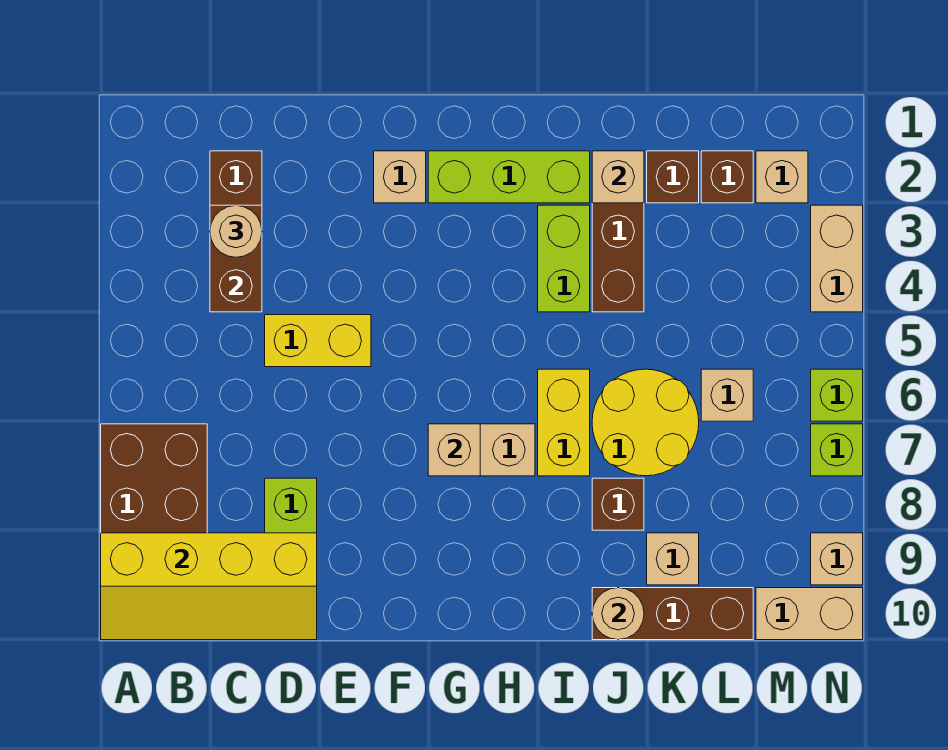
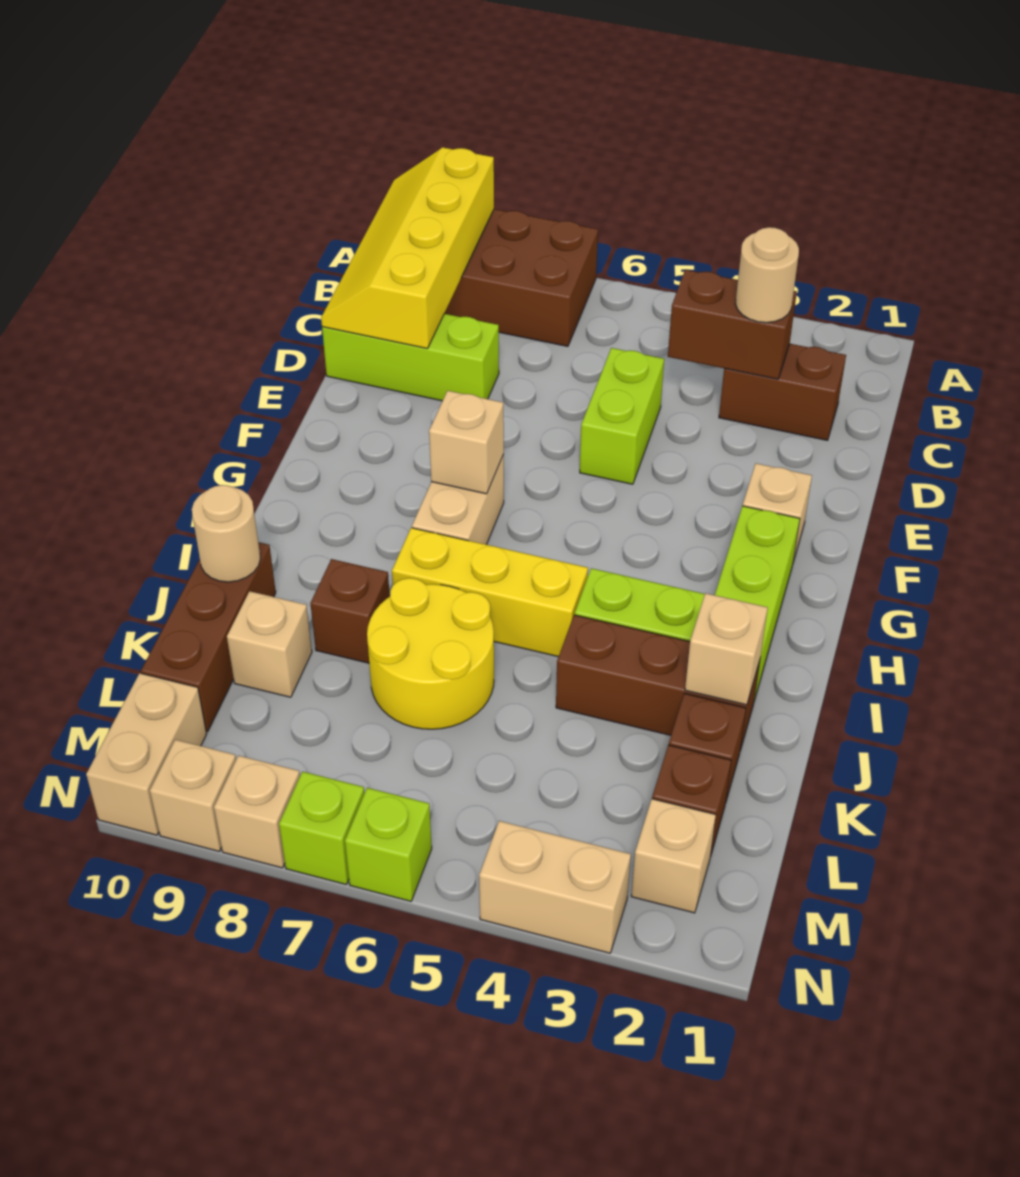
yellow 1x2 brick [265,315,371,367] -> lime 1x2 brick [580,348,664,484]
yellow 1x2 brick [538,369,590,476] -> yellow 1x3 brick [392,528,588,657]
tan 1x1 brick [701,369,753,421] -> tan 1x1 brick moved to [214,756,300,868]

